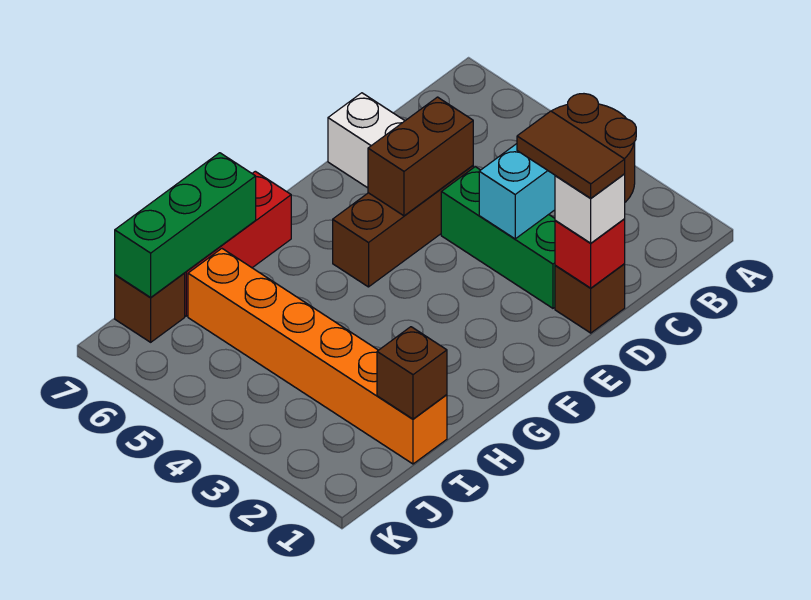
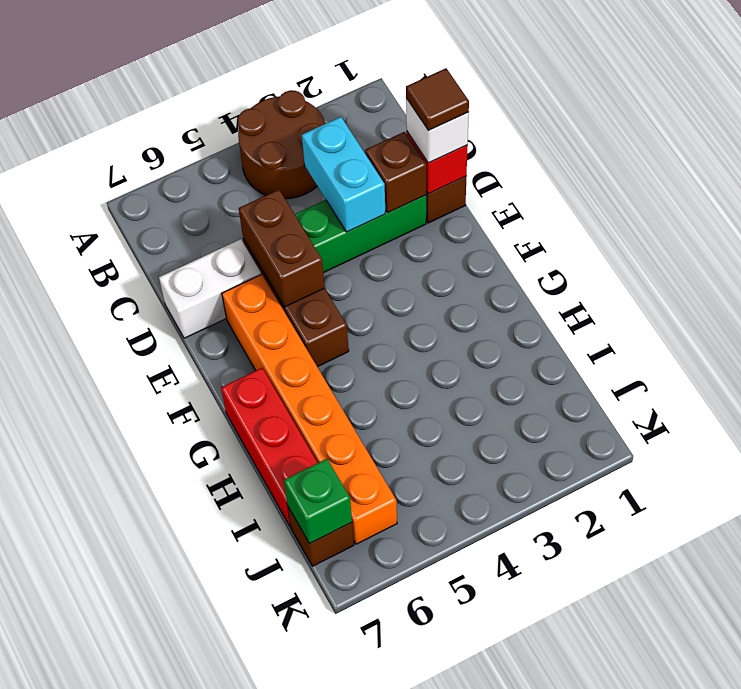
brown 1x2 tile [517,111,625,198] -> brown 1x1 tile [406,68,469,131]
green 1x3 brick [115,153,256,298] -> green 1x1 brick [284,459,352,544]
orange 1x6 brick [188,249,447,464] -> orange 1x6 brick turned to [222,274,397,544]
brown 1x1 brick [377,327,447,419] -> brown 1x1 brick moved to [365,132,426,213]

